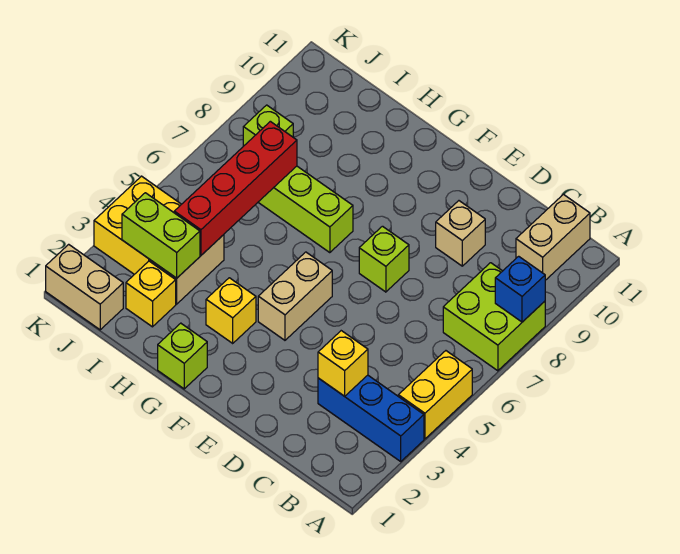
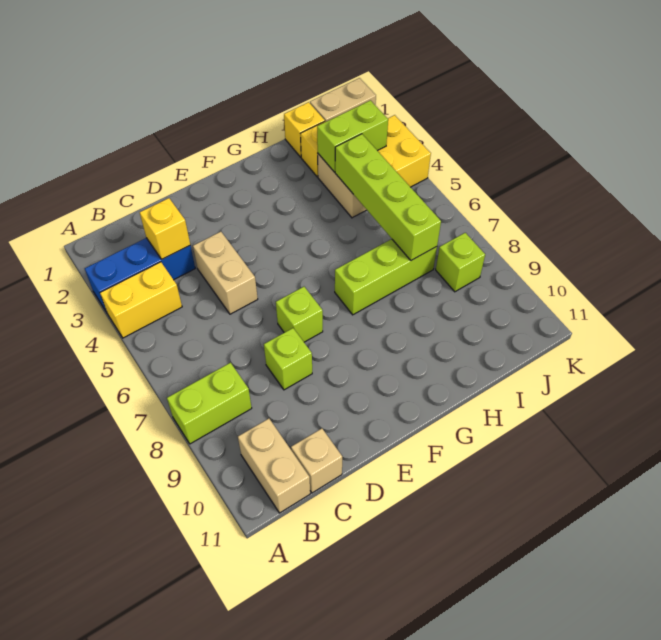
yellow 1x2 brick [398,351,472,439] -> yellow 1x2 brick turned to [100,262,182,338]
lime 2x2 brick [443,263,545,371] -> lime 1x2 brick [167,362,252,444]
blue 1x1 brick [495,256,545,322] -> none
tan 1x1 brick [436,201,485,266] -> tan 1x1 brick moved to [291,428,342,493]
tan 1x2 brick [258,252,332,340] -> tan 1x2 brick moved to [193,232,258,314]
lime 1x1 brick [158,323,207,389] -> lime 1x1 brick moved to [264,328,312,390]
yellow 1x1 brick [206,278,256,343] -> yellow 1x1 brick moved to [284,102,325,157]
red 1x4 brick [174,121,297,255] -> lime 1x4 brick [335,134,441,260]

